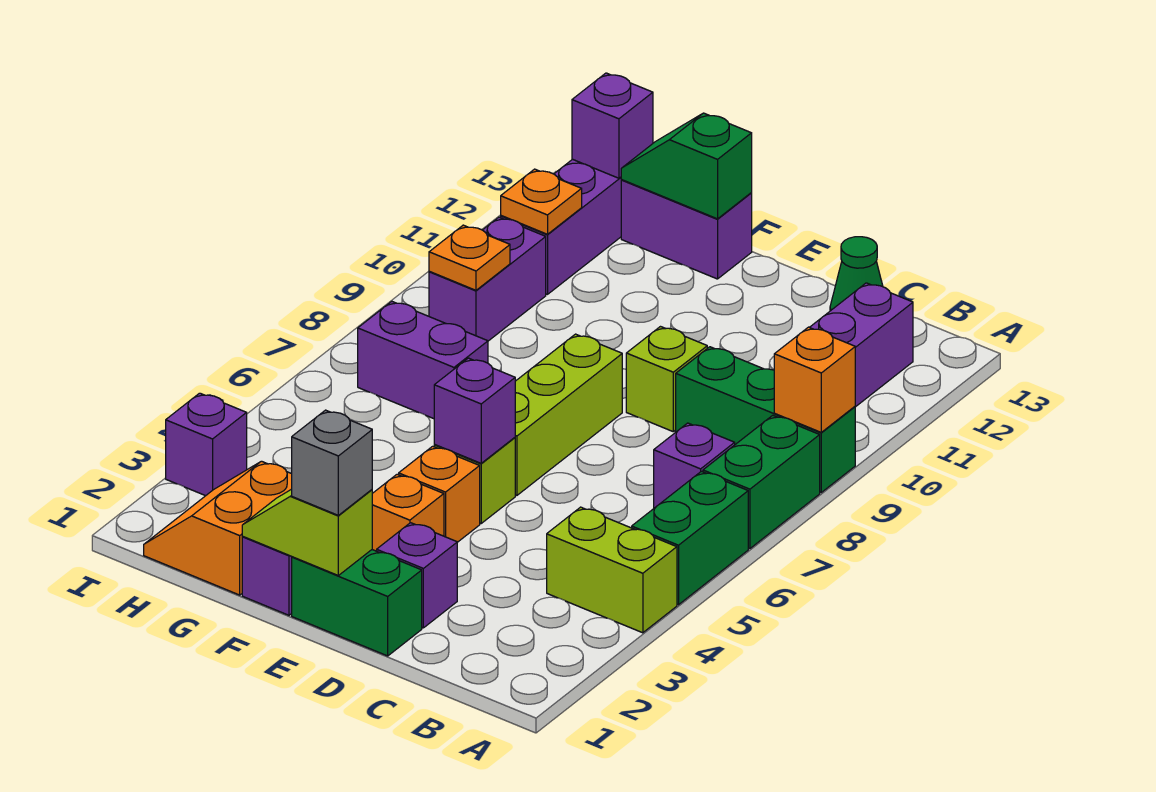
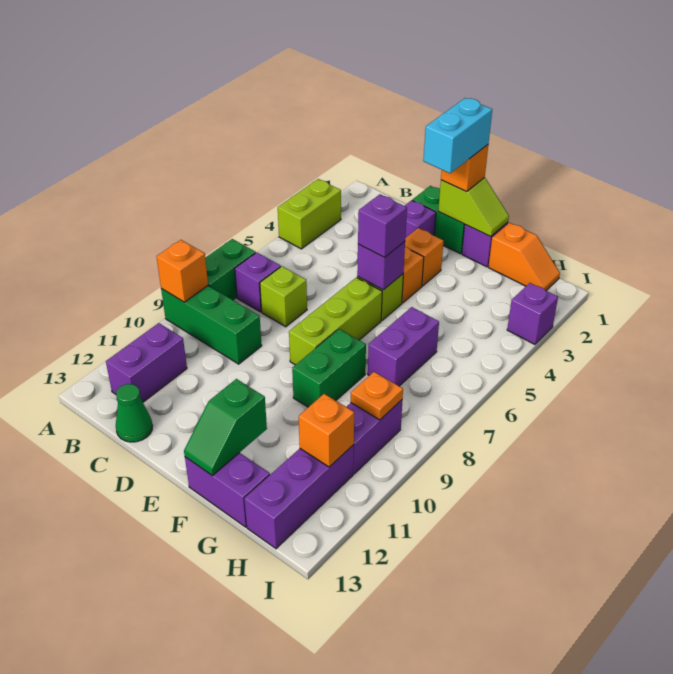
lime 1x2 brick [547,507,677,633] -> lime 1x2 brick turned to [278,179,341,249]
green 1x2 brick [632,471,748,605] -> green 1x2 brick moved to [292,329,366,407]
lime 1x1 brick [626,327,707,432] -> lime 1x1 brick moved to [260,266,307,327]
grey 1x1 brick [292,410,372,515] -> orange 1x1 brick [441,145,488,192]
none -> cyan 1x2 brick [423,98,492,173]
green 1x2 slope [621,113,752,219] -> green 1x2 slope turned to [184,379,267,476]
orange 2x2 slope [144,461,292,595] -> orange 1x2 slope [488,223,560,291]
purple 1x2 brick [358,301,488,419] -> purple 1x2 brick turned to [368,307,439,386]
orange 1x1 plate [501,169,582,234] -> orange 1x1 brick [299,394,354,467]
purple 1x1 brick [572,73,653,178] -> purple 1x1 brick moved to [358,194,407,258]

